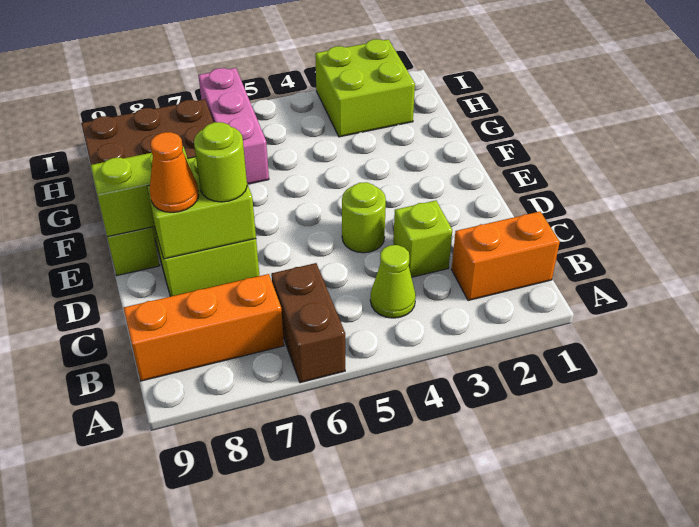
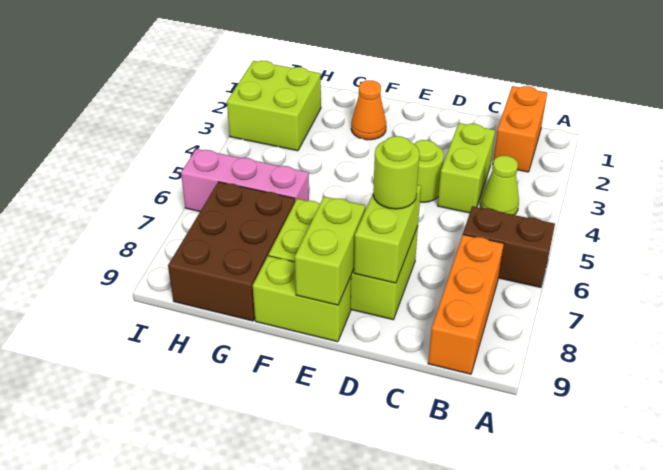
lime 1x1 brick [393,201,452,277] -> lime 1x2 brick [438,123,495,213]
orange 1x1 cone [150,132,199,212] -> orange 1x1 cone moved to [351,80,386,140]

